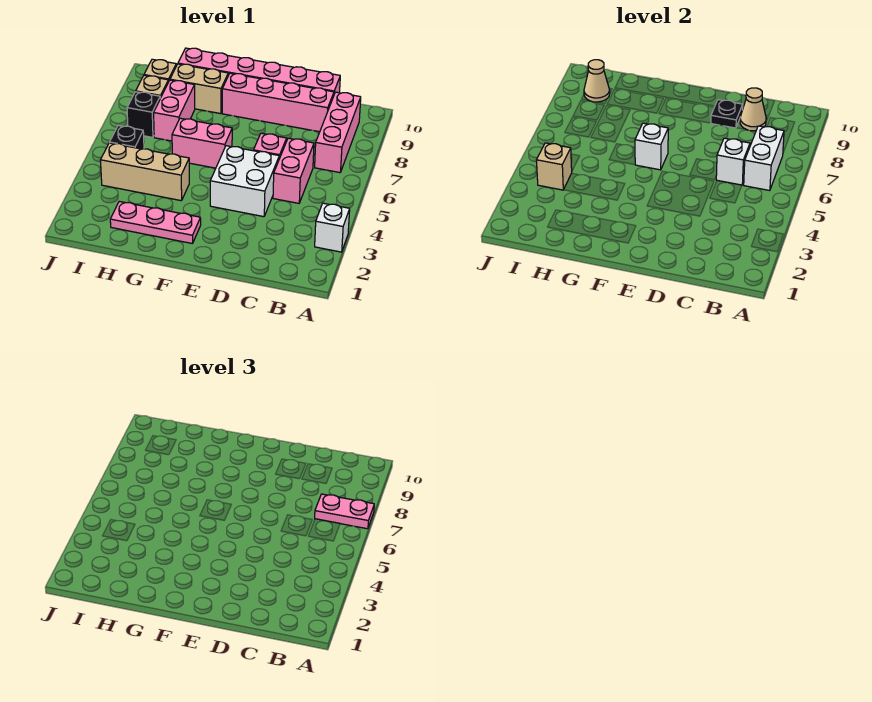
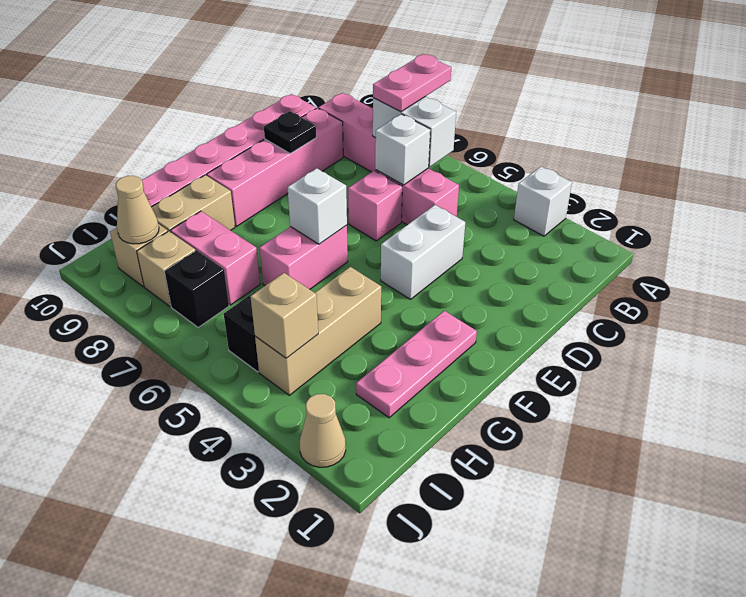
tan 1x1 cone [740,88,766,131] -> tan 1x1 cone moved to [300,394,346,467]
white 2x2 brick [210,146,279,217] -> white 1x2 brick [381,205,465,299]

